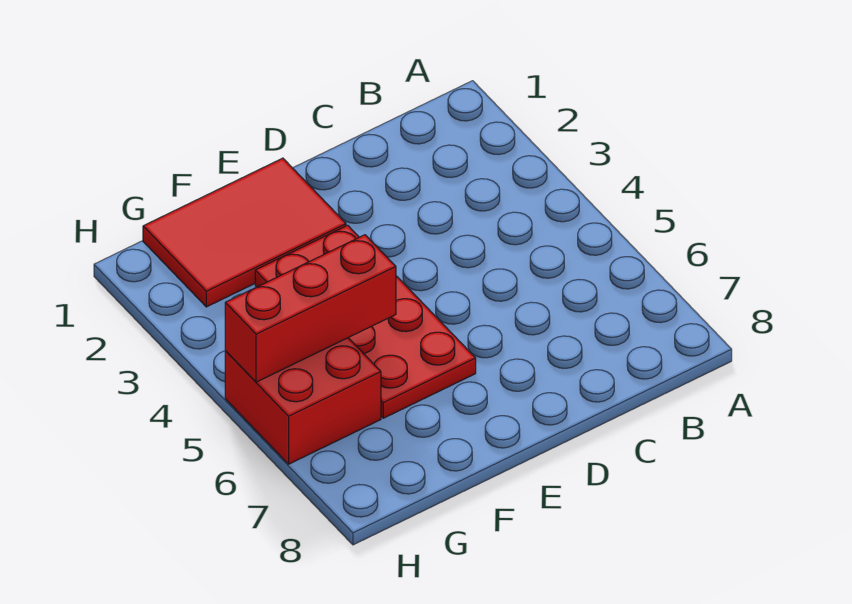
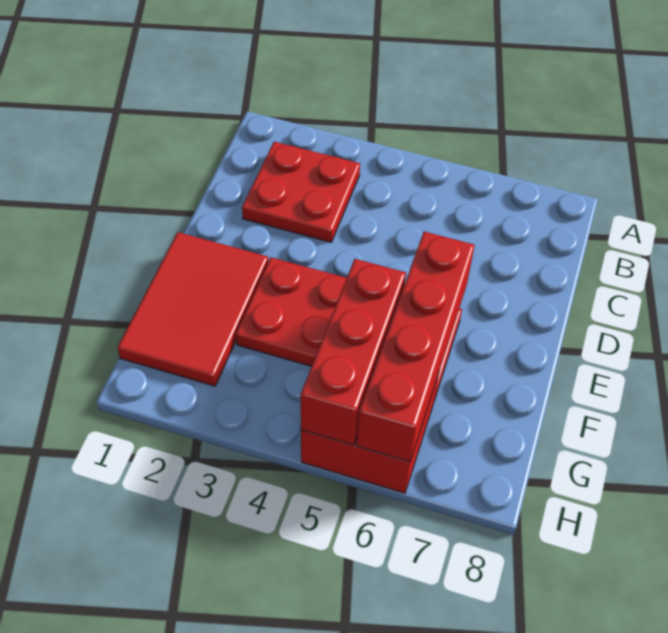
none -> red 2x2 plate [242,142,360,242]
none -> red 1x4 brick [357,232,475,462]

